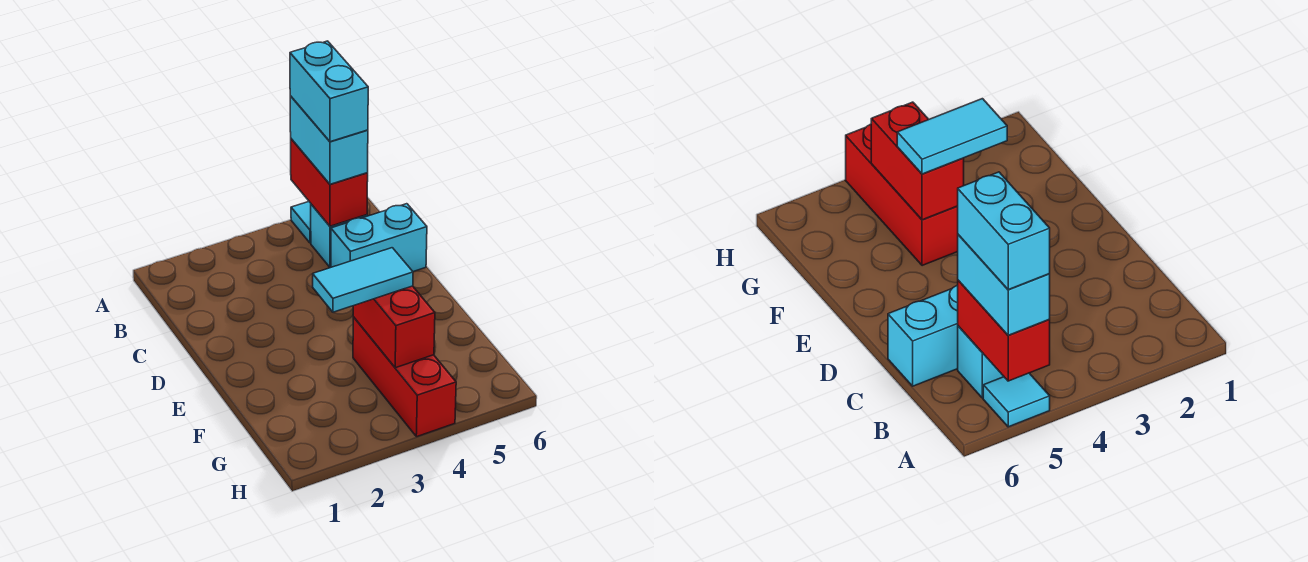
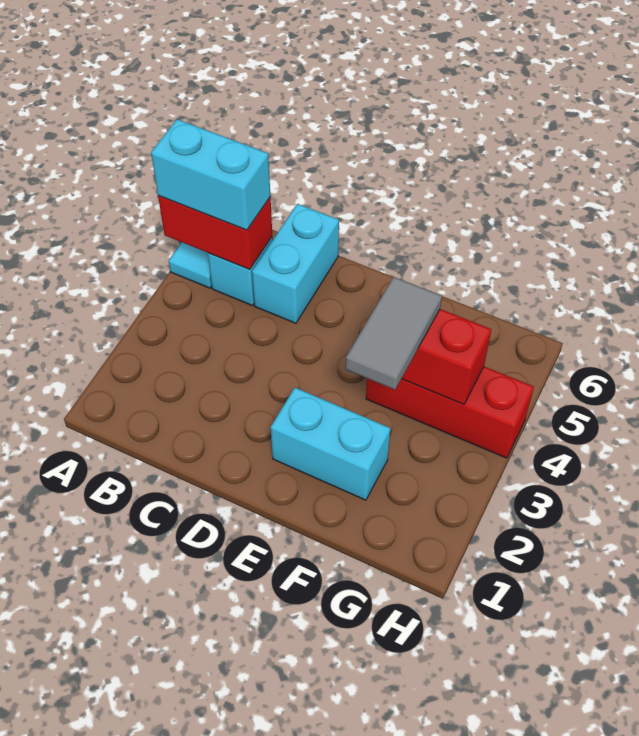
cyan 1x2 brick [290,41,368,142] -> cyan 1x2 brick moved to [271,388,391,500]
cyan 1x2 tile [313,248,413,312] -> grey 1x2 tile [346,277,442,390]

